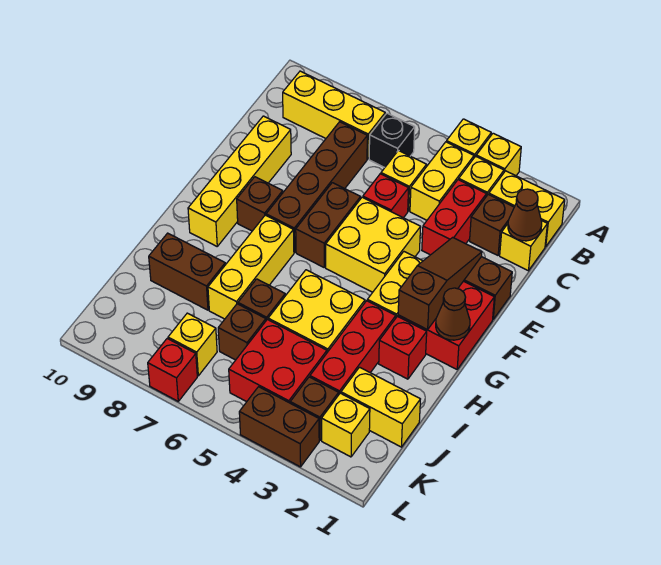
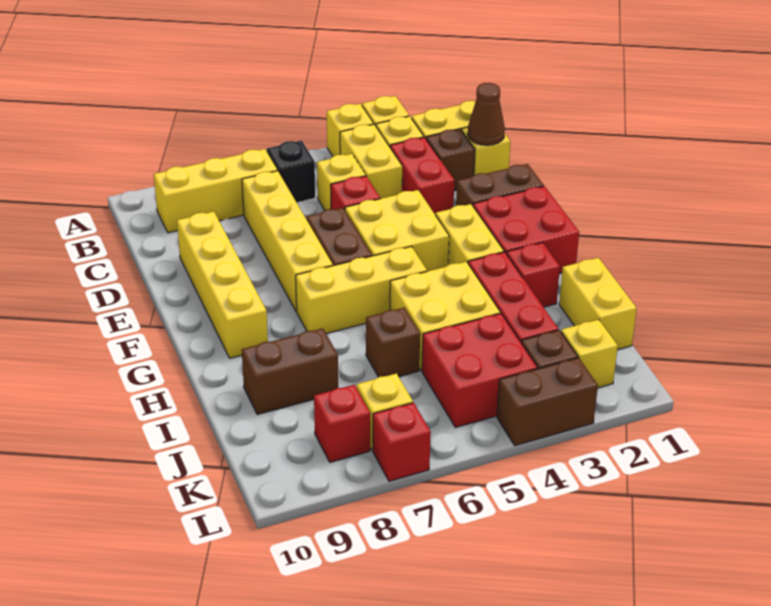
brown 1x4 brick [266,122,367,252] -> yellow 1x4 brick [242,171,333,312]
brown 1x3 slope [398,237,482,330] -> none
brown 1x1 brick [237,177,283,231] -> none
brown 1x1 cone [436,288,470,340] -> none
yellow 1x3 brick [208,215,294,319] -> yellow 1x3 brick turned to [296,246,427,334]
yellow 1x2 brick [341,367,420,447] -> yellow 1x2 brick turned to [559,258,637,350]
brown 1x1 brick [218,304,266,360] -> none
none -> red 1x1 brick [314,385,370,462]

